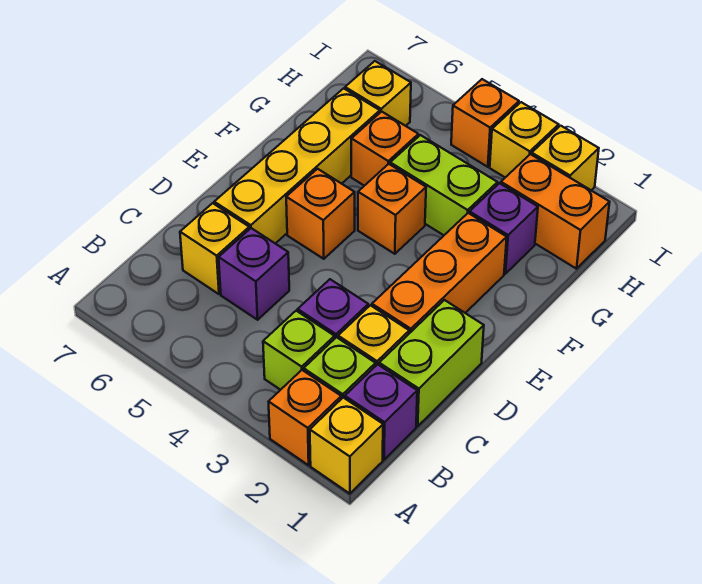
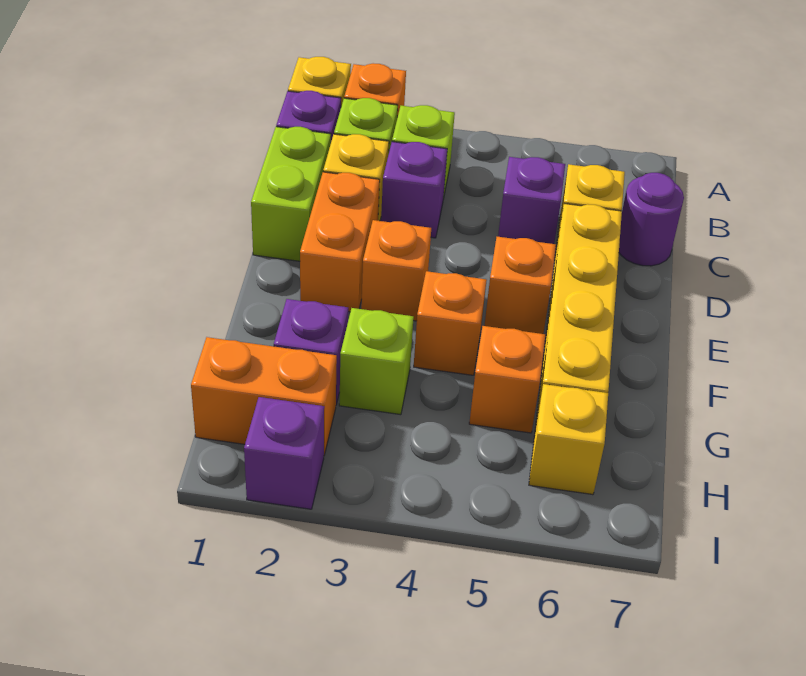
none -> purple 1x1 round brick [619,173,684,266]
orange 1x3 brick [372,213,507,333] -> orange 1x2 brick [300,172,380,312]
lime 1x2 brick [390,135,498,235] -> lime 1x1 brick [339,308,414,415]
yellow 1x1 brick [532,126,599,190] -> purple 1x1 brick [244,397,324,509]
yellow 1x1 brick [490,102,559,177] -> none
orange 1x1 brick [451,79,519,167] -> orange 1x1 brick moved to [361,220,431,321]

